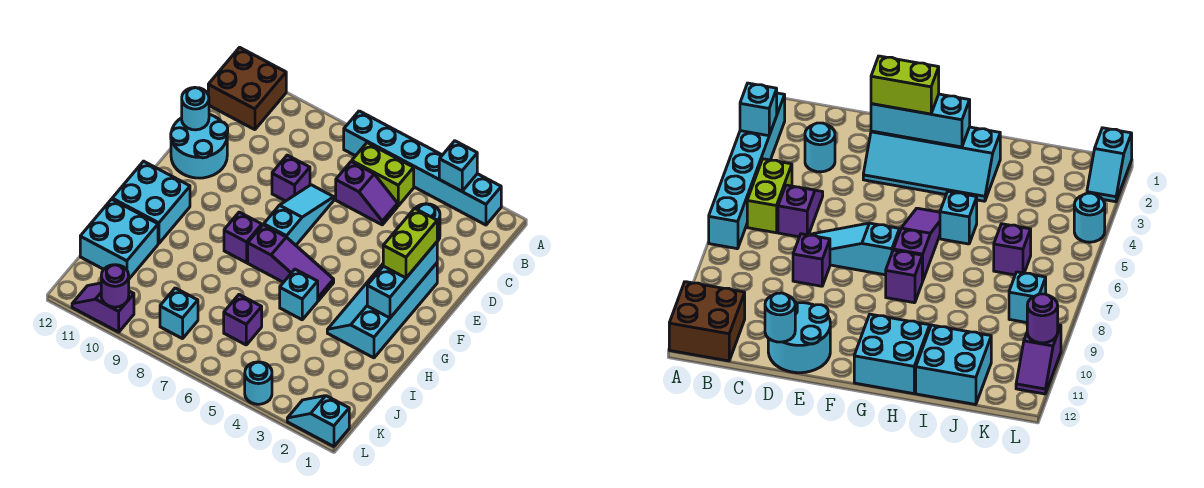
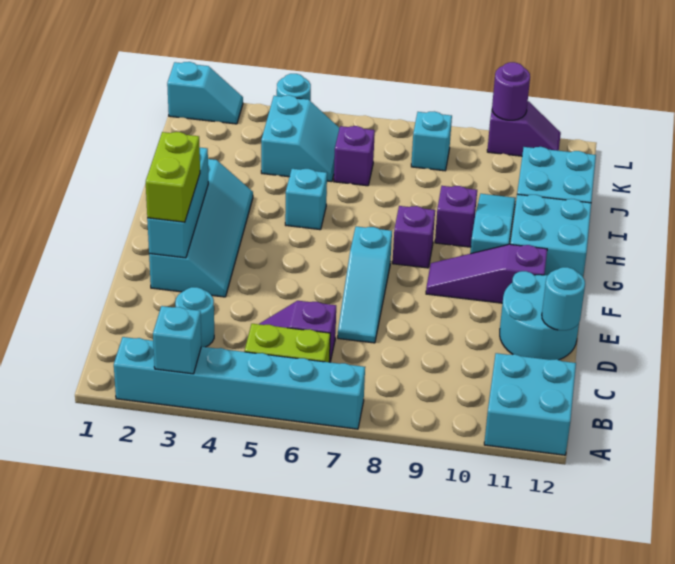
brown 2x2 brick [208,47,286,130] -> cyan 2x2 brick [484,353,576,455]
purple 1x1 brick [272,155,310,201] -> purple 1x1 brick moved to [435,186,477,247]
purple 1x3 slope [248,225,334,301] -> purple 1x3 slope moved to [426,244,547,303]
none -> cyan 1x3 slope [470,194,516,254]
none -> cyan 2x2 slope [261,95,339,182]

